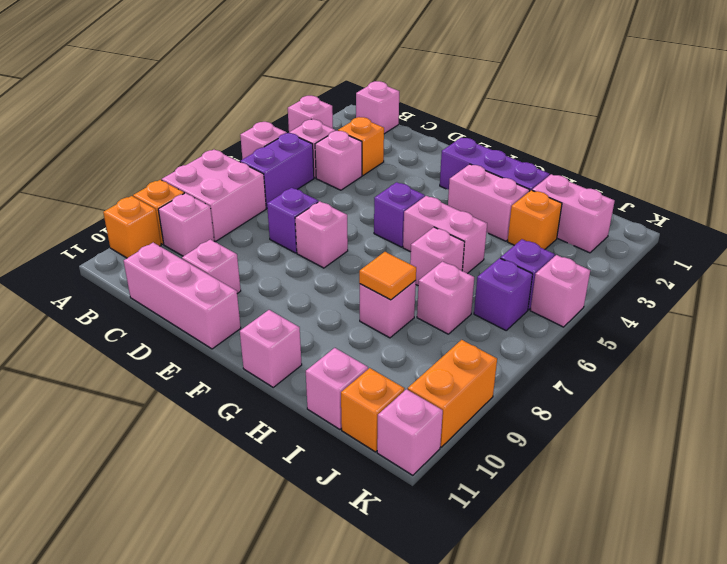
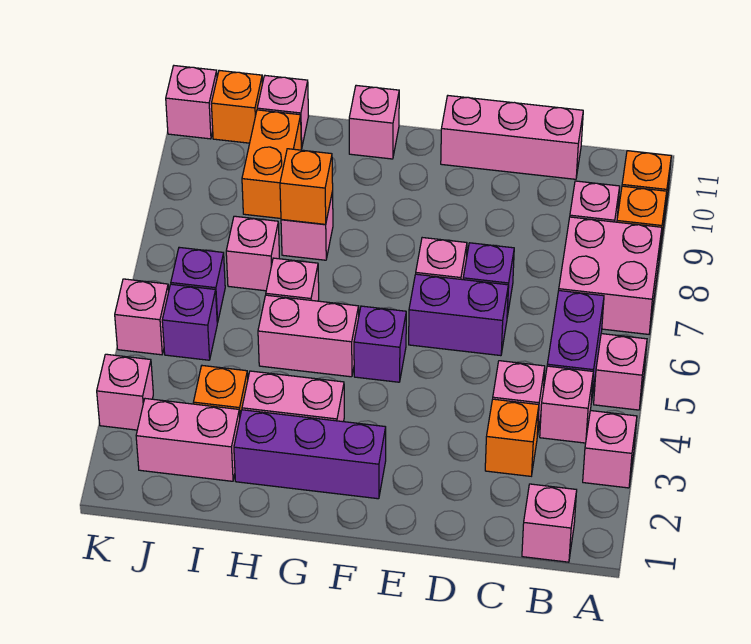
none -> purple 1x2 brick [409,274,508,356]
pink 1x1 brick [182,239,241,294] -> pink 1x1 brick moved to [97,354,153,430]
orange 1x1 tile [359,252,416,300] -> orange 1x1 brick [280,149,333,224]
orange 1x2 brick [408,340,497,447] -> orange 1x2 brick moved to [242,110,301,218]

